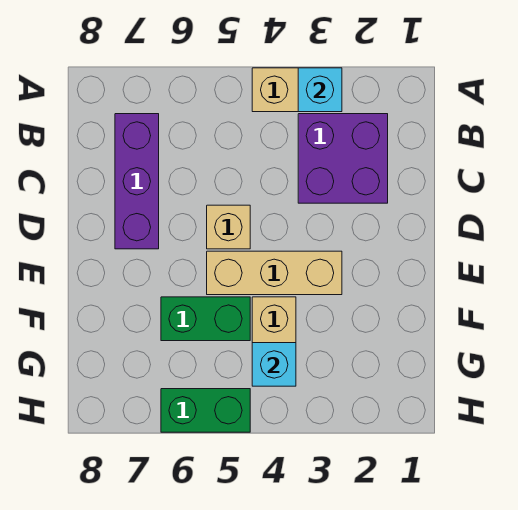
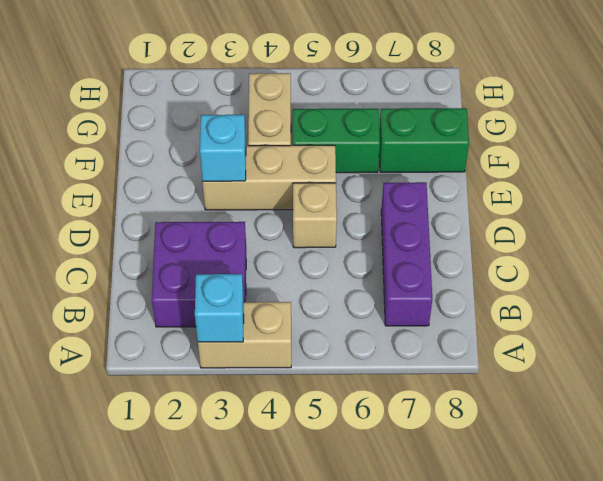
cyan 1x1 brick [252,343,296,386] -> cyan 1x1 brick moved to [200,115,246,181]
green 1x2 brick [161,389,250,432] -> green 1x2 brick moved to [379,108,469,172]

